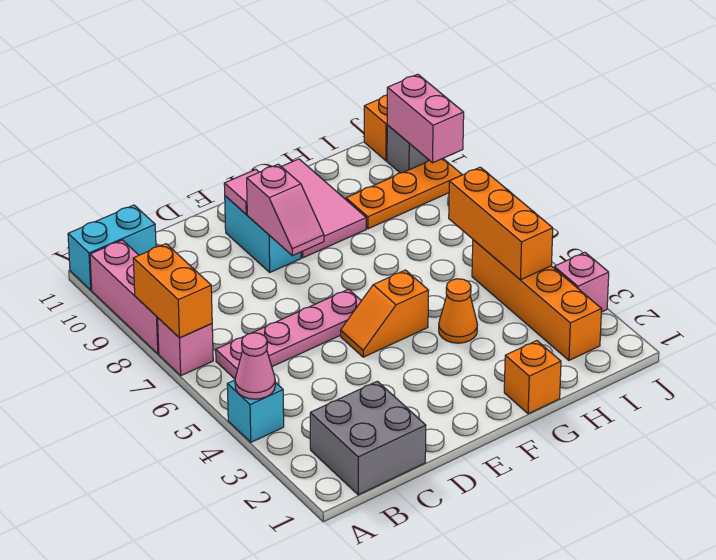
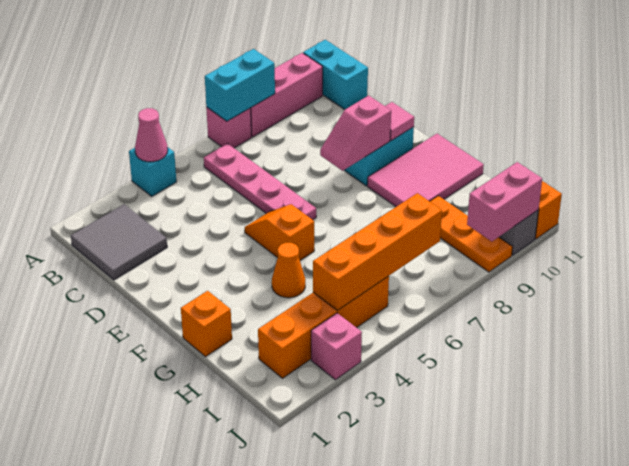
orange 1x2 brick [133,244,212,338] -> cyan 1x2 brick [205,49,275,121]
grey 2x2 brick [310,381,426,495] -> grey 2x2 tile [71,204,167,280]
orange 1x3 brick [449,167,553,280] -> orange 1x4 brick [313,193,442,311]

